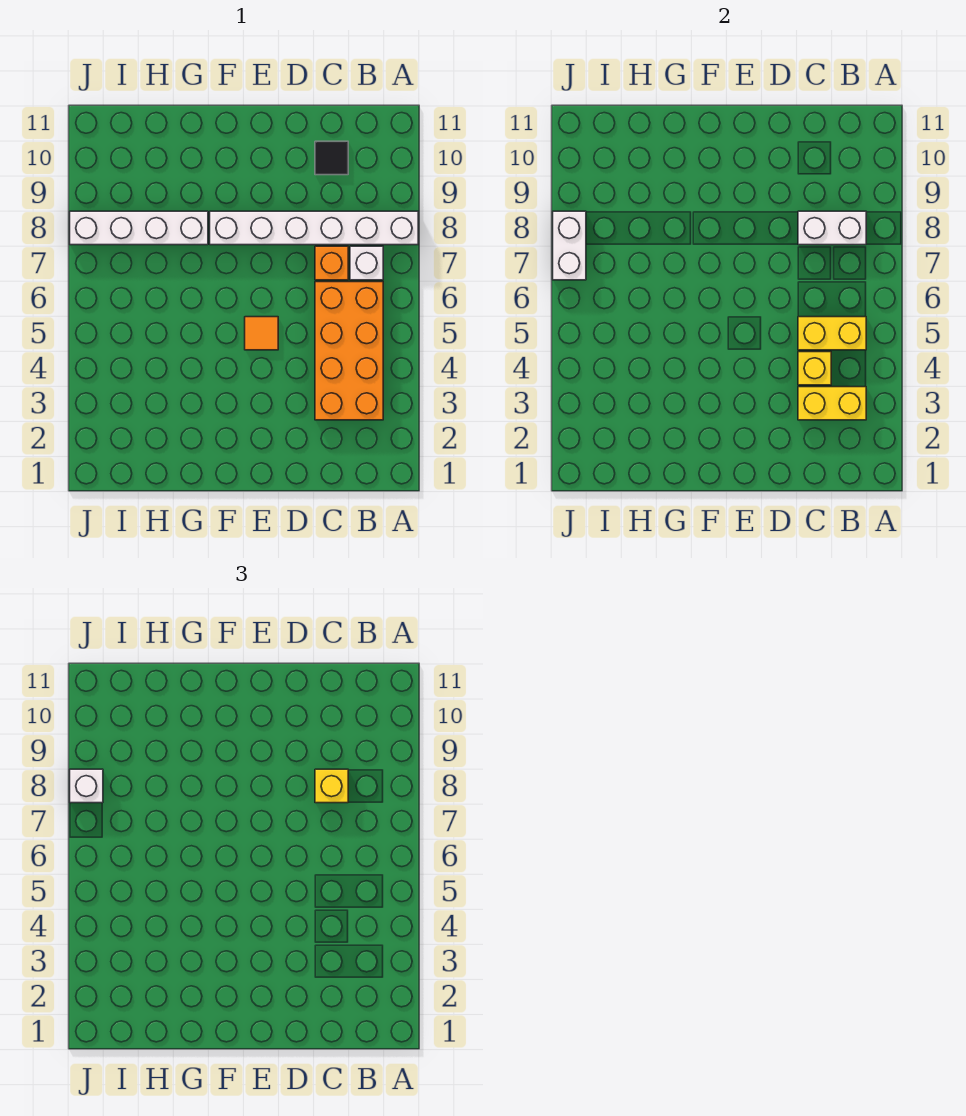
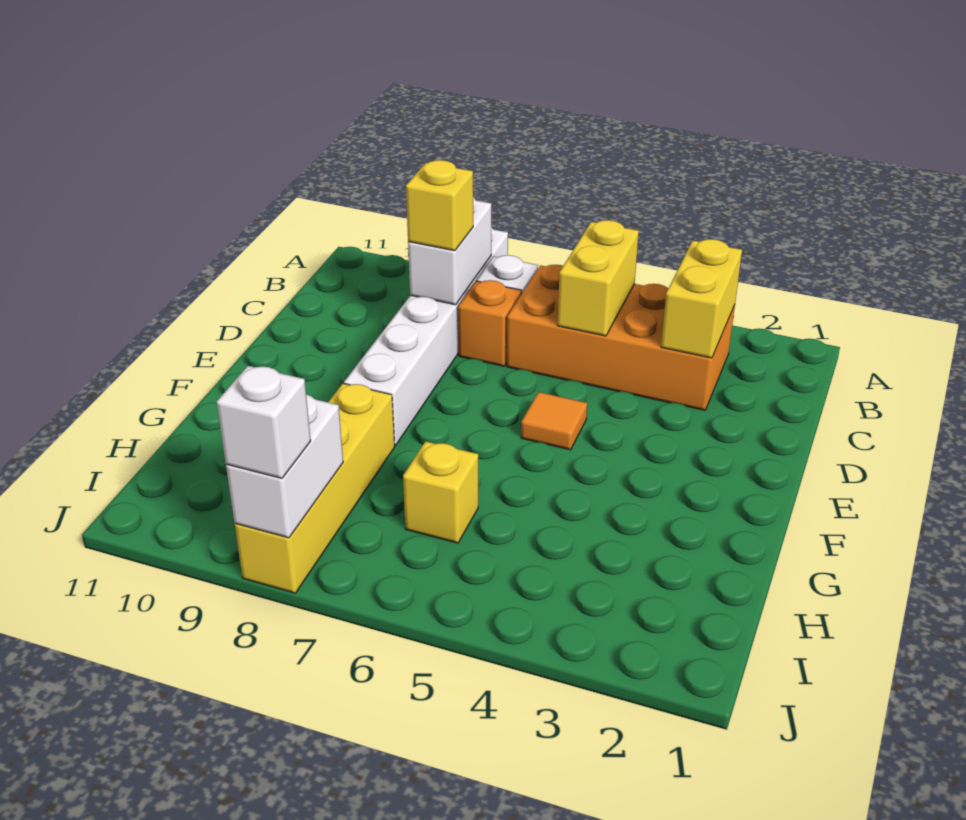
yellow 1x1 brick [798,352,831,385] -> yellow 1x1 brick moved to [403,441,478,543]
black 1x1 tile [315,141,348,175] -> none
white 1x4 brick [70,211,208,245] -> yellow 1x4 brick [235,383,395,593]
white 1x2 brick [553,211,586,280] -> white 1x2 brick turned to [226,394,343,538]

